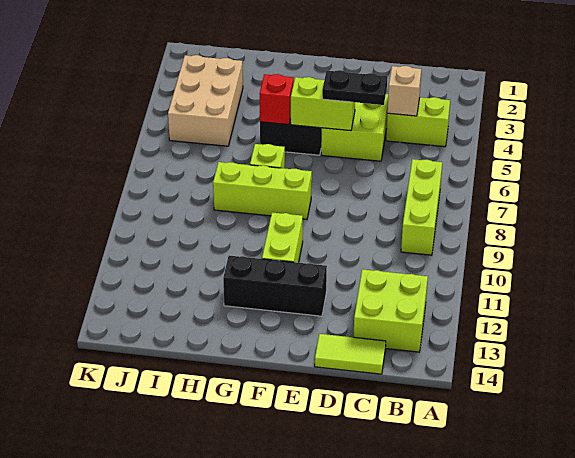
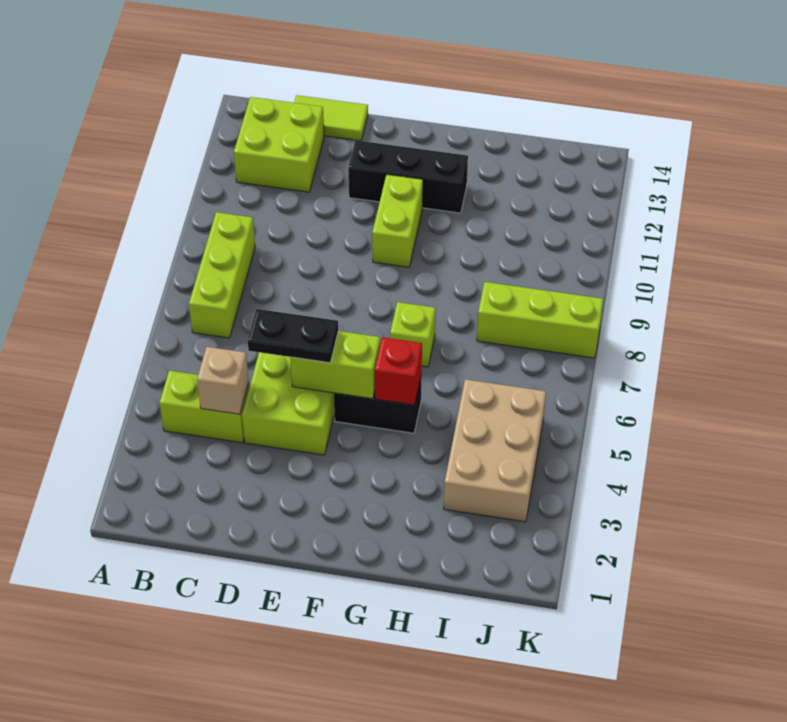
lime 1x3 brick [213,162,312,219] -> lime 1x3 brick moved to [477,282,603,358]

